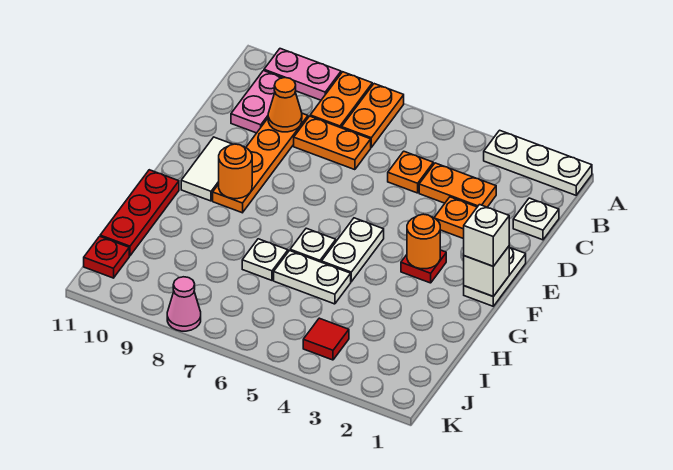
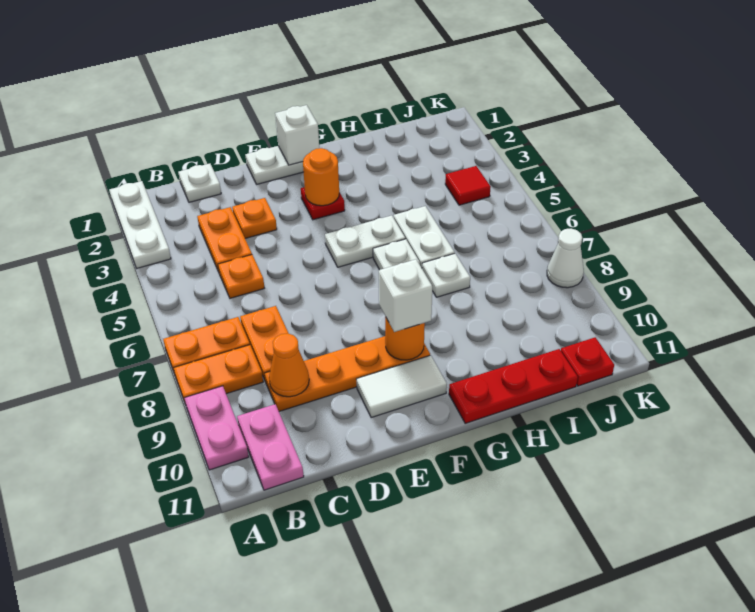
pink 1x2 plate [231,71,282,133] -> pink 1x2 plate turned to [237,404,304,490]
white 1x1 brick [464,205,509,266] -> white 1x1 brick moved to [379,259,432,332]
pink 1x1 cone [167,277,201,331] -> white 1x1 cone [547,229,584,288]

